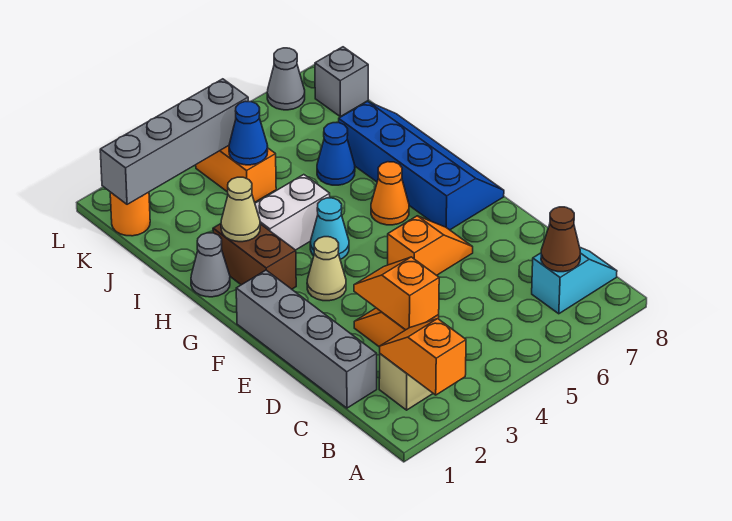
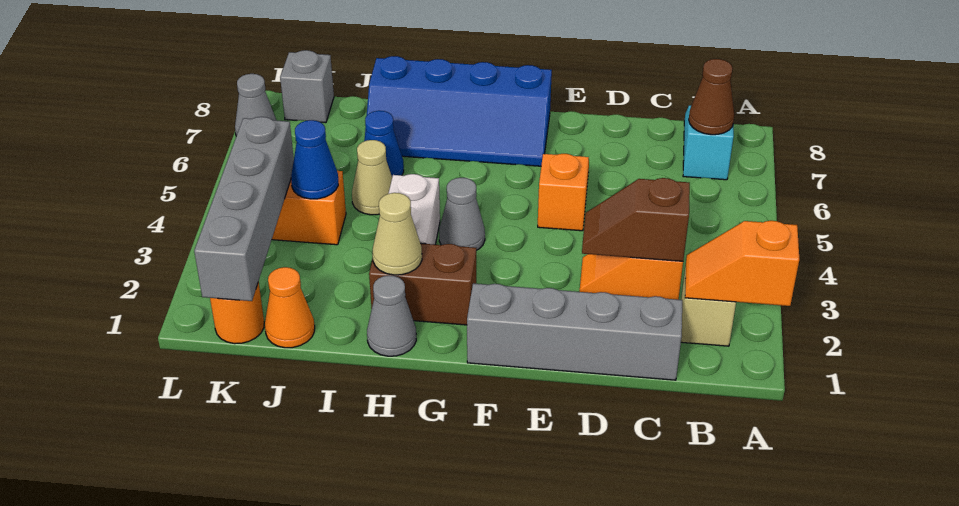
orange 1x2 slope [354,257,439,330] -> brown 1x2 slope [582,178,690,261]
tan 1x1 cone [307,237,346,301] -> tan 1x1 cone moved to [352,140,392,215]
blue 2x4 slope [339,101,504,230] -> blue 2x4 slope turned to [365,56,552,166]
cyan 1x1 cone [310,198,349,259] -> grey 1x1 cone [439,178,485,250]
orange 1x1 cone [371,162,409,225] -> orange 1x1 cone moved to [265,267,315,348]

